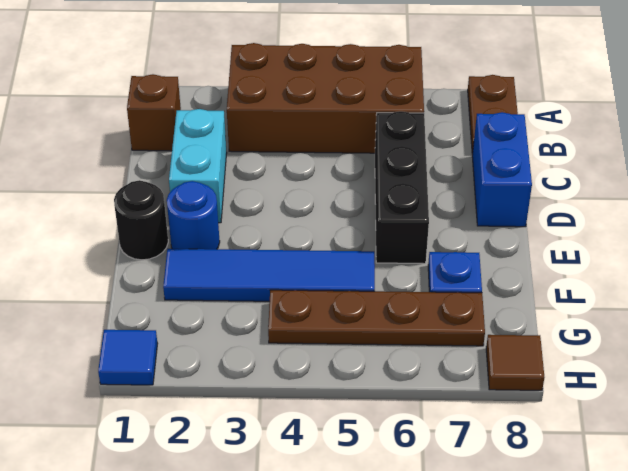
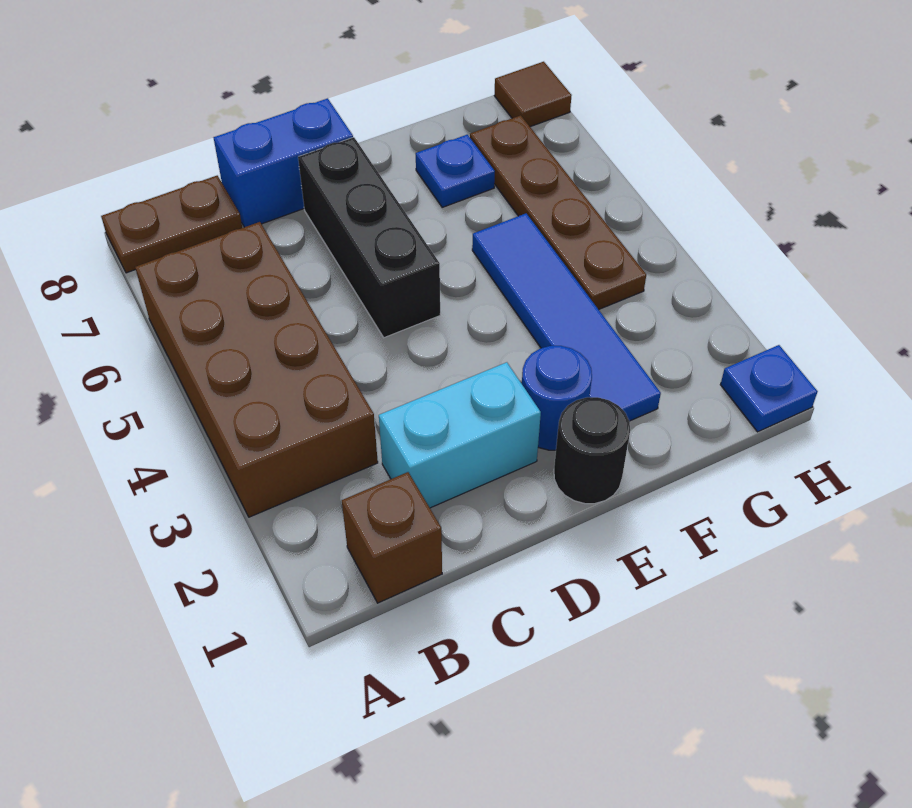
black 1x3 brick [375,111,429,264] -> black 1x3 brick turned to [298,137,440,338]
blue 1x1 tile [98,330,158,385] -> blue 1x1 plate [720,345,818,432]

